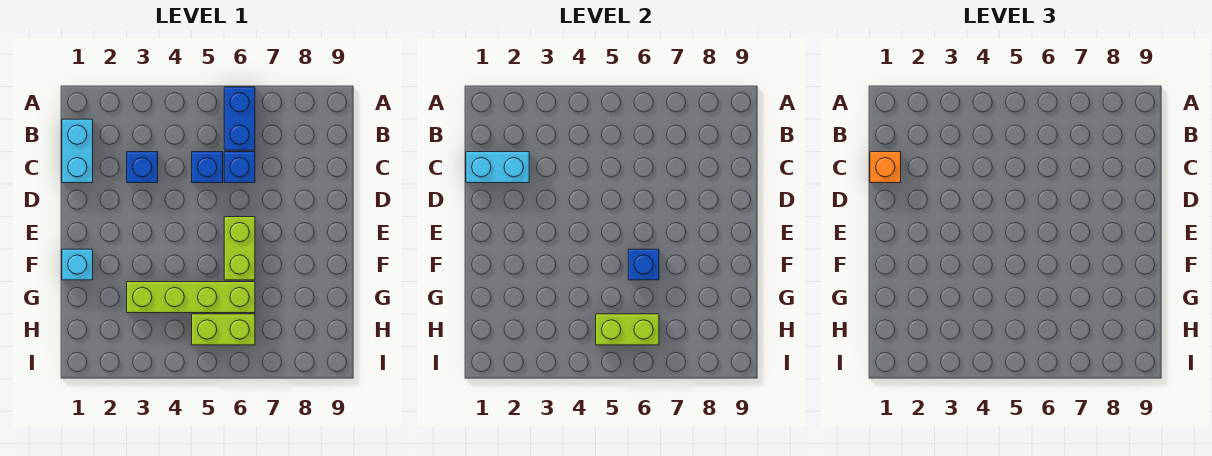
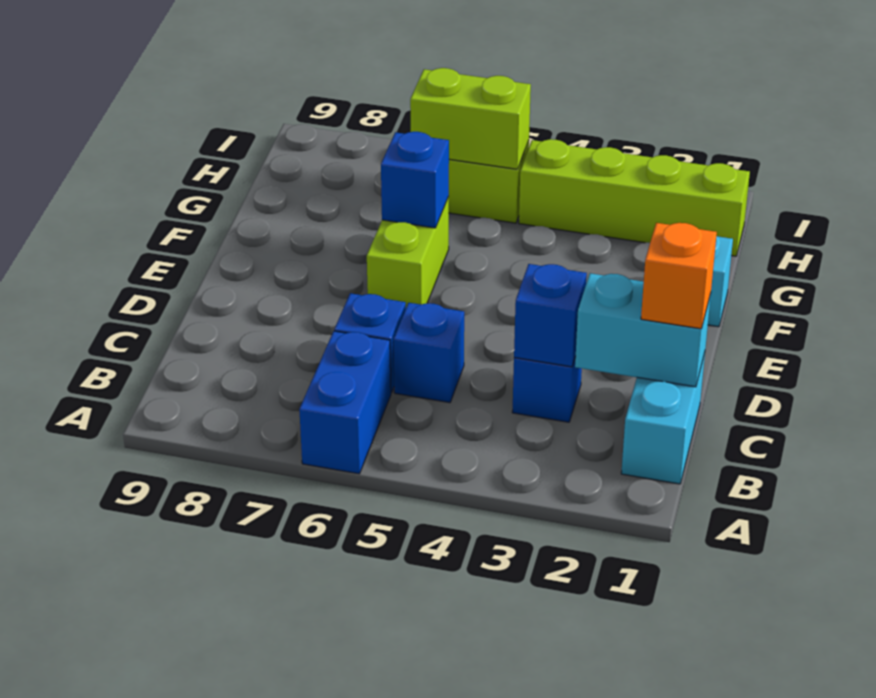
none -> blue 1x1 brick [514,264,587,367]
lime 1x4 brick [127,282,255,313] -> lime 1x4 brick moved to [519,139,750,256]

